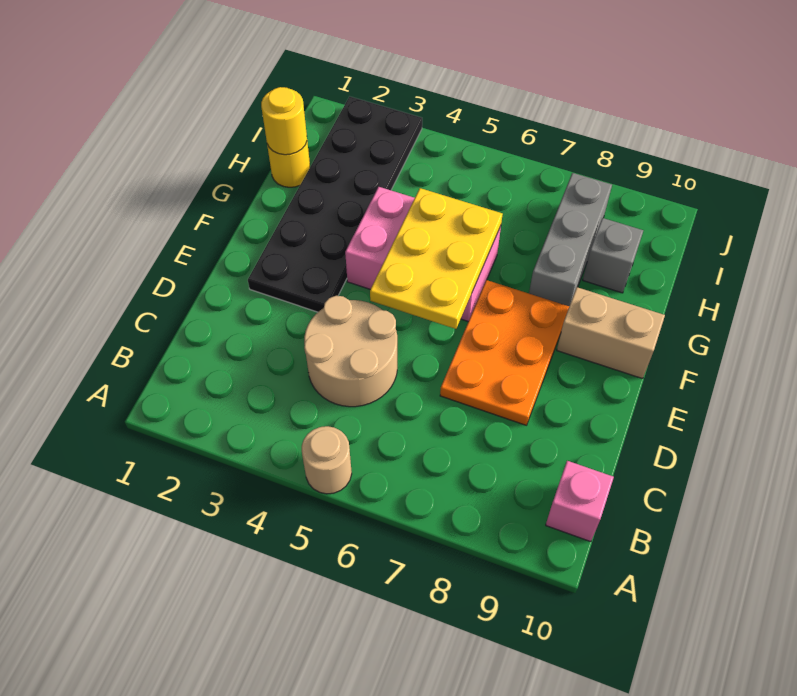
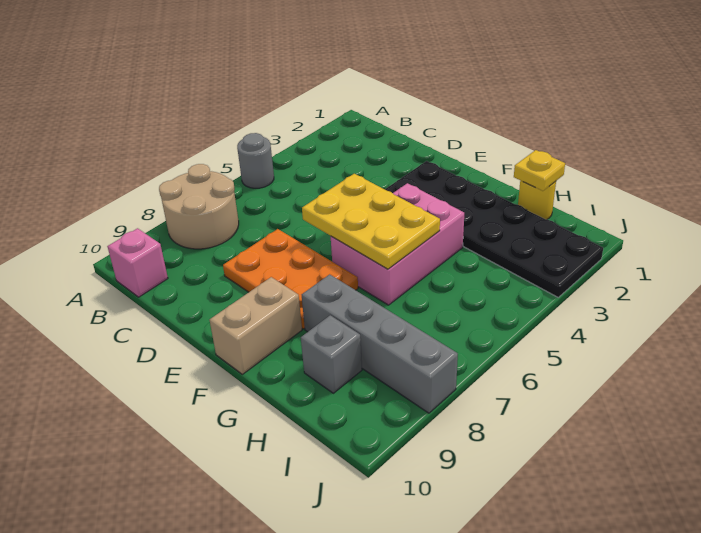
tan 1x1 round brick [302,426,352,494] -> grey 1x1 round brick [237,133,274,188]
tan 2x2 round brick [304,296,397,407] -> tan 2x2 round brick moved to [159,164,239,249]
grey 1x3 brick [529,173,612,306] -> grey 1x4 brick [302,274,458,413]
yellow 1x1 round brick [261,87,307,155] -> yellow 1x1 plate [514,150,565,191]

